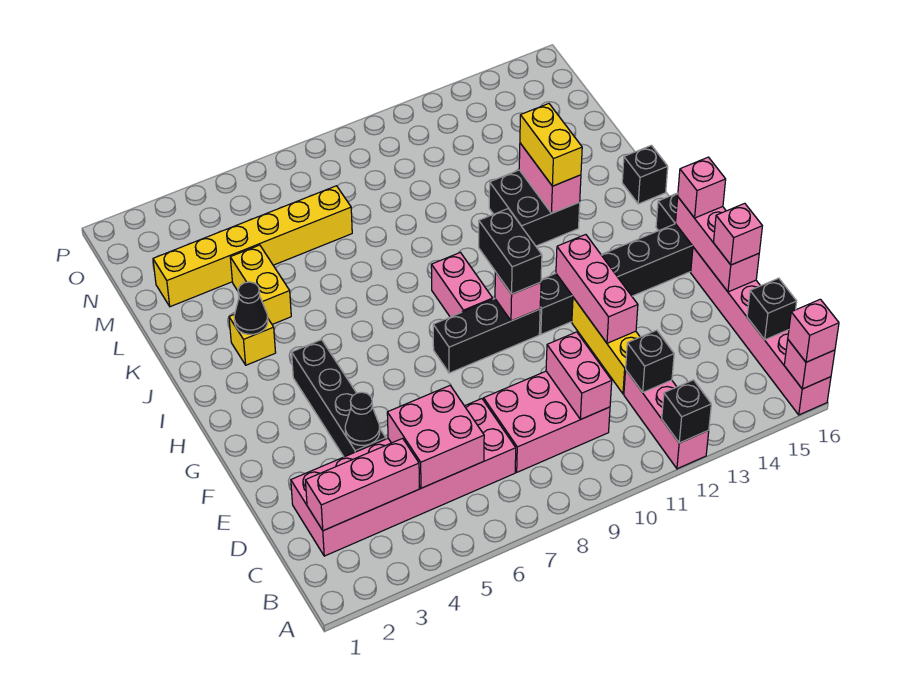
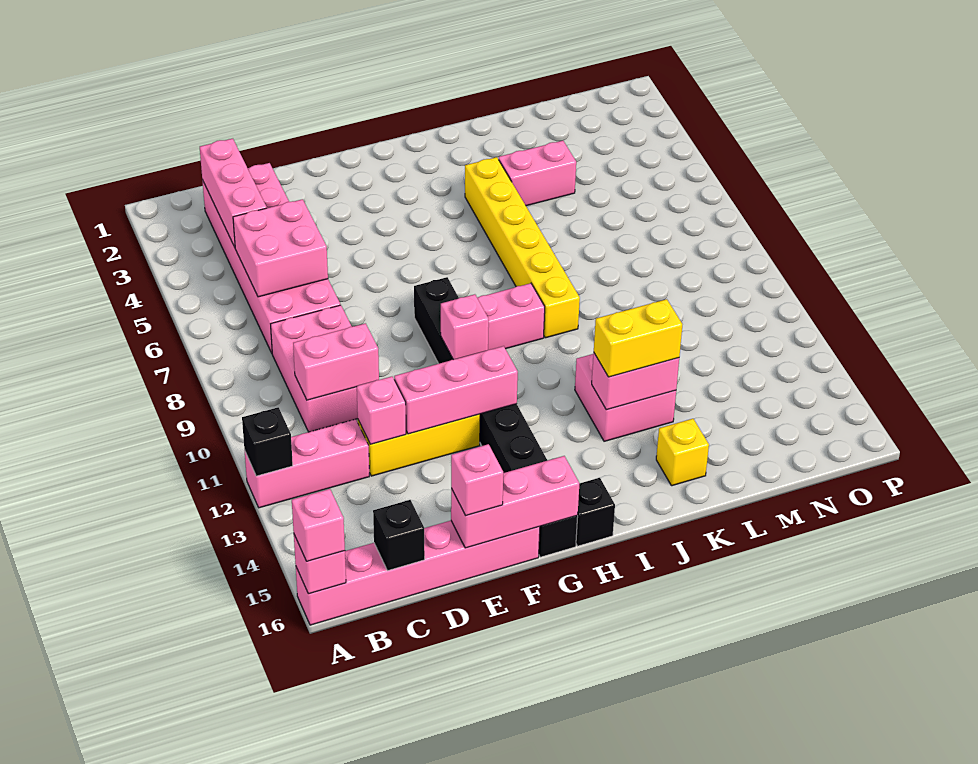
black 1x1 brick [626,330,674,392] -> none
black 1x4 brick [292,340,386,457] -> none
black 1x1 cone [345,392,380,445] -> none
black 1x2 brick [479,209,542,294] -> none
pink 1x1 brick [678,157,726,218] -> pink 1x1 brick moved to [357,377,406,444]
yellow 1x1 brick [229,314,276,365] -> yellow 1x1 brick moved to [656,419,709,486]
black 1x1 cone [234,282,268,334] -> none
black 2x2 brick [489,170,580,246] -> pink 2x2 brick [575,354,676,441]
black 1x1 brick [622,145,668,204] -> none
yellow 1x2 brick [230,245,291,324] -> pink 1x2 brick [499,141,576,206]
yellow 1x6 brick [153,186,352,307] -> yellow 1x6 brick moved to [465,157,580,338]

